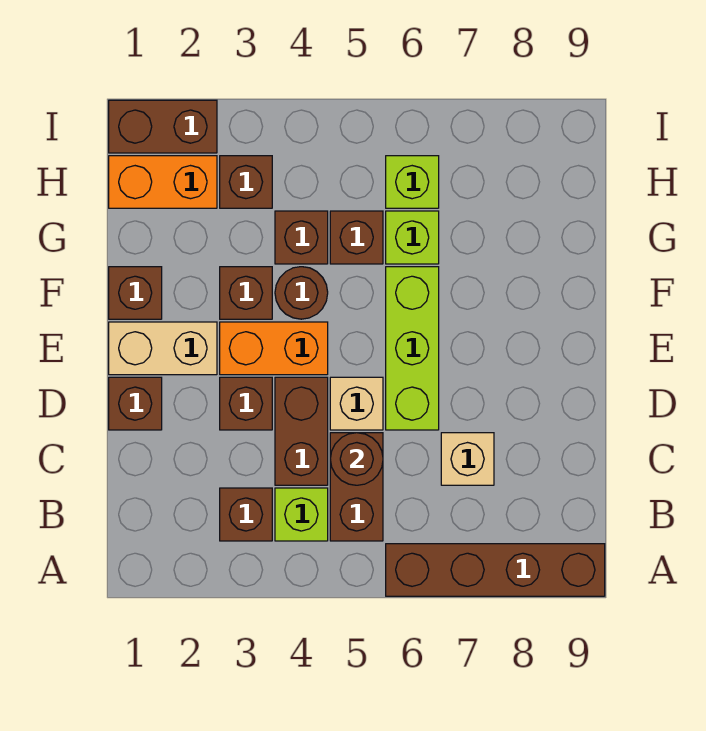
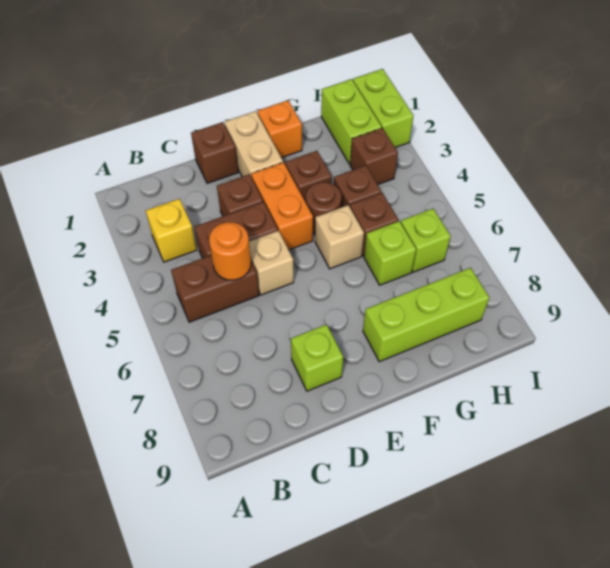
brown 1x4 brick [386,544,605,596] -> none
brown 1x1 brick [220,488,272,541] -> yellow 1x1 brick [146,199,197,262]
lime 1x1 brick [275,488,328,541] -> lime 1x1 brick moved to [291,324,343,391]
brown 1x1 round brick [330,433,383,485] -> orange 1x1 round brick [209,222,251,280]
tan 1x1 brick [441,433,494,485] -> tan 1x1 brick moved to [315,205,364,269]
lime 1x3 brick [386,267,439,430] -> lime 1x3 brick moved to [363,268,489,362]
brown 1x1 brick [109,267,162,319] -> orange 1x1 brick [258,100,302,158]
orange 1x2 brick [109,156,217,208] -> lime 1x2 brick [321,79,382,164]
brown 1x2 brick [109,100,217,153] -> lime 1x2 brick [353,69,413,148]

